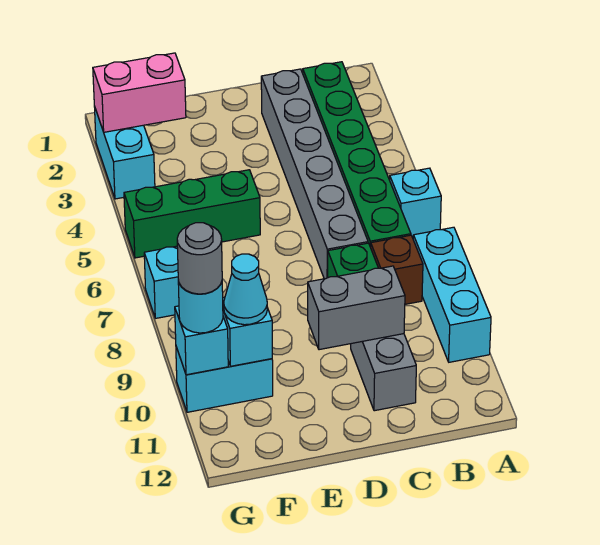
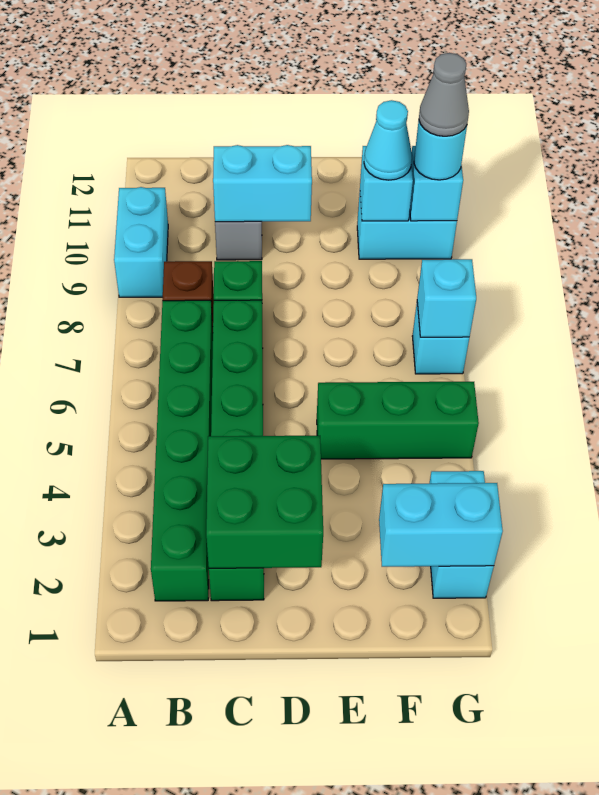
cyan 1x1 brick [390,168,441,238] -> cyan 1x1 brick moved to [417,259,476,337]
cyan 1x3 brick [413,227,491,362] -> cyan 1x2 brick [114,187,168,297]
grey 1x6 brick [261,69,368,279] -> green 1x6 brick [209,300,264,601]
none -> green 2x2 brick [206,436,323,568]
grey 1x2 brick [308,266,405,350] -> cyan 1x2 brick [213,145,312,222]
pink 1x2 brick [93,53,186,132] -> cyan 1x2 brick [379,483,503,567]
grey 1x1 round brick [177,223,222,294] -> grey 1x1 cone [419,53,469,136]

